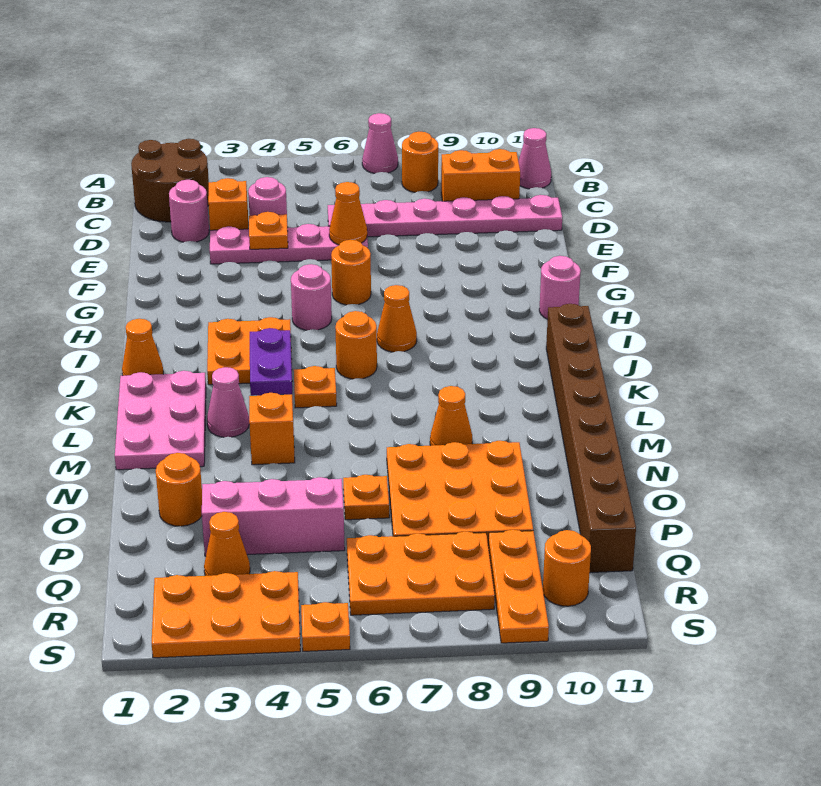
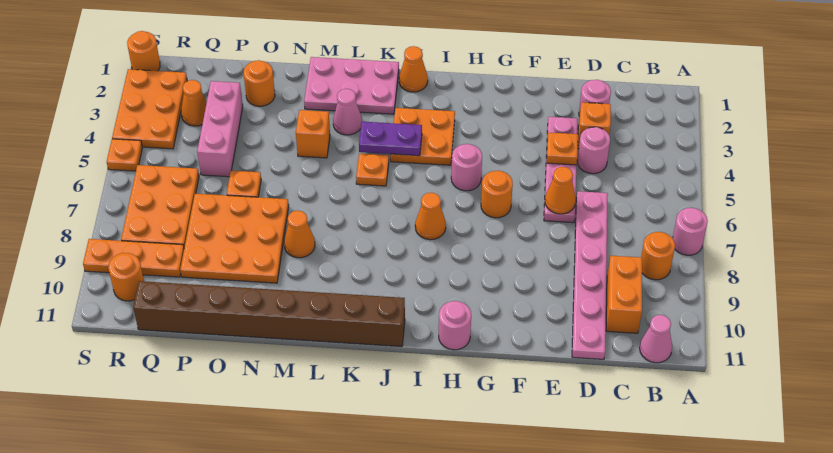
pink 1x1 cone [362,113,398,174] -> pink 1x1 round brick [673,208,708,255]
brown 2x2 round brick [131,139,209,222] -> none
orange 1x1 round brick [335,311,377,379] -> orange 1x1 round brick moved to [127,31,160,71]

